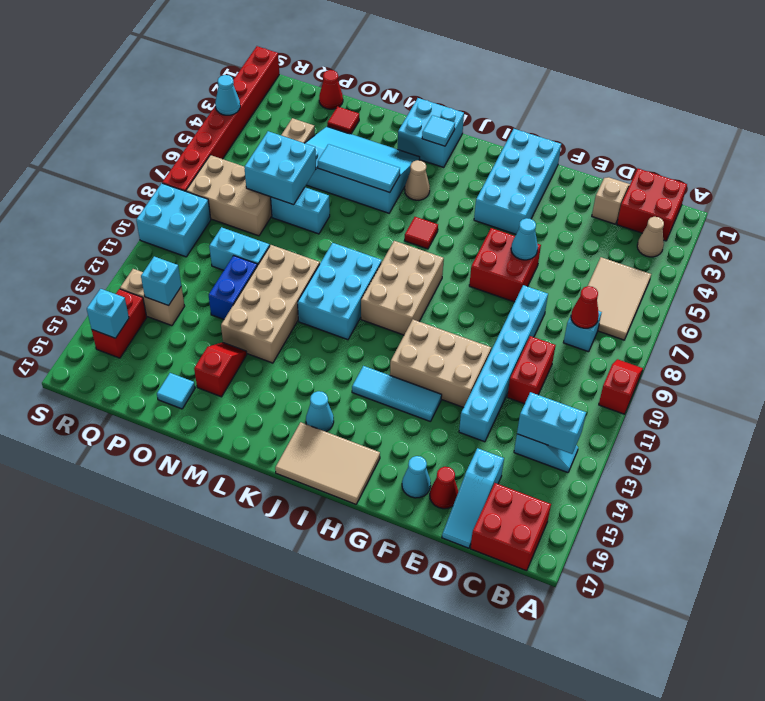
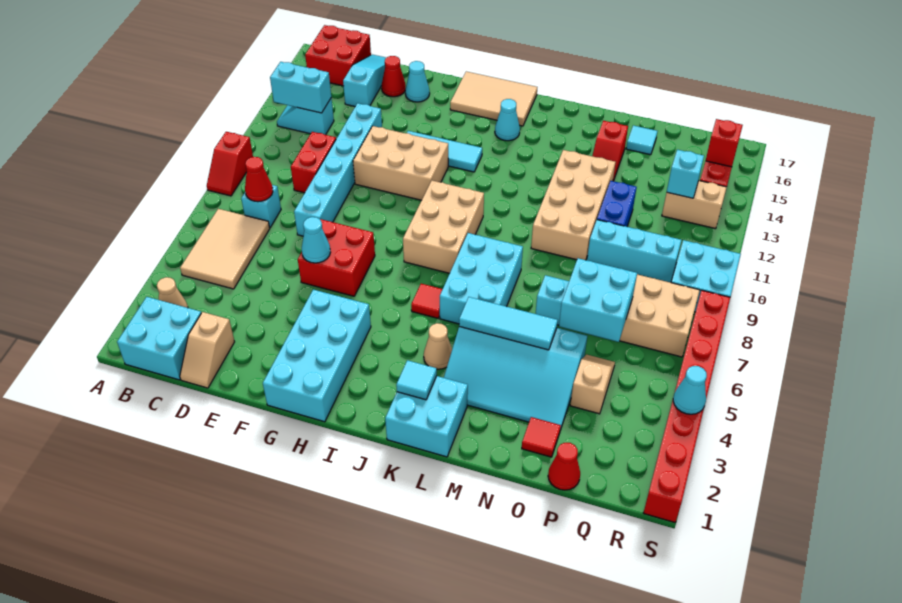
red 2x2 brick [617,169,687,241] -> cyan 2x2 brick [117,297,201,380]
cyan 2x3 brick [298,243,382,340] -> cyan 2x3 brick moved to [440,233,523,324]
cyan 1x2 brick [209,227,270,270] -> cyan 1x3 brick [587,220,681,283]
cyan 1x1 brick [87,289,129,338] -> red 1x1 brick [706,119,743,167]

